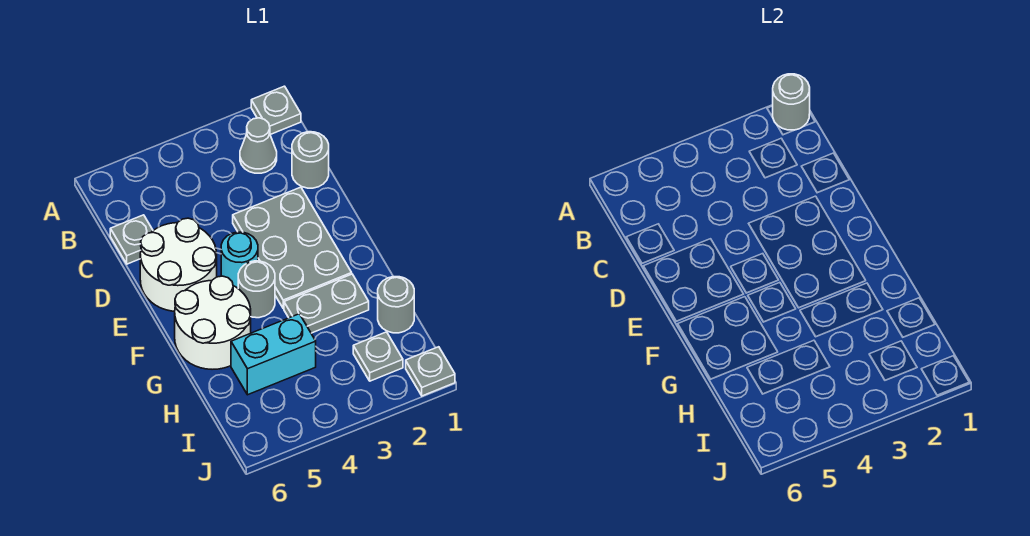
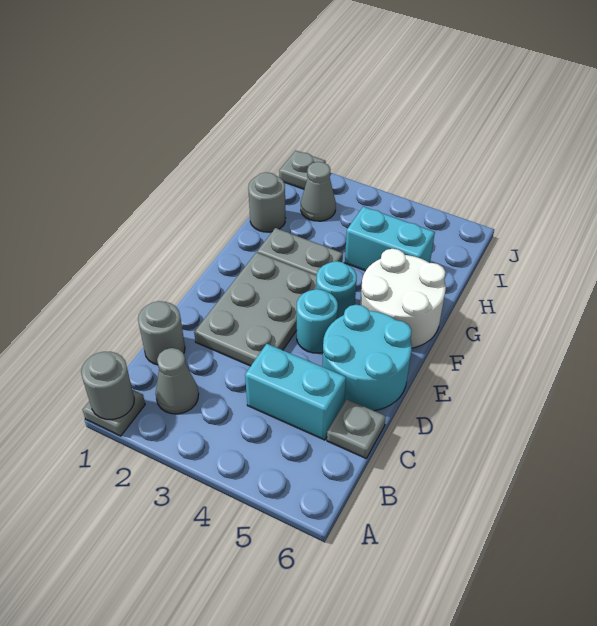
none -> cyan 1x2 brick [245,344,346,440]
white 2x2 round brick [140,218,217,311] -> cyan 2x2 round brick [322,305,412,411]
grey 1x1 round brick [238,261,275,318] -> cyan 1x1 round brick [316,261,357,319]
grey 1x1 plate [353,332,403,381] -> grey 1x1 cone [301,162,336,221]

